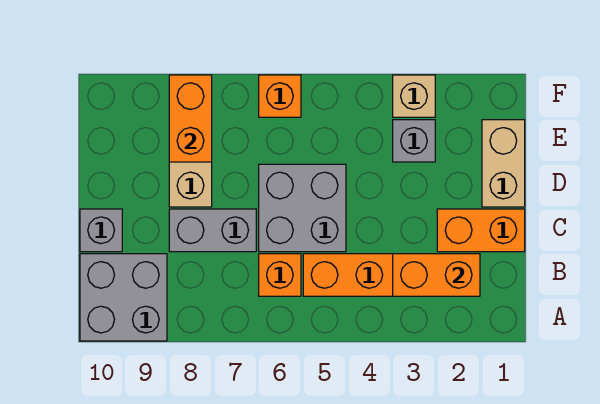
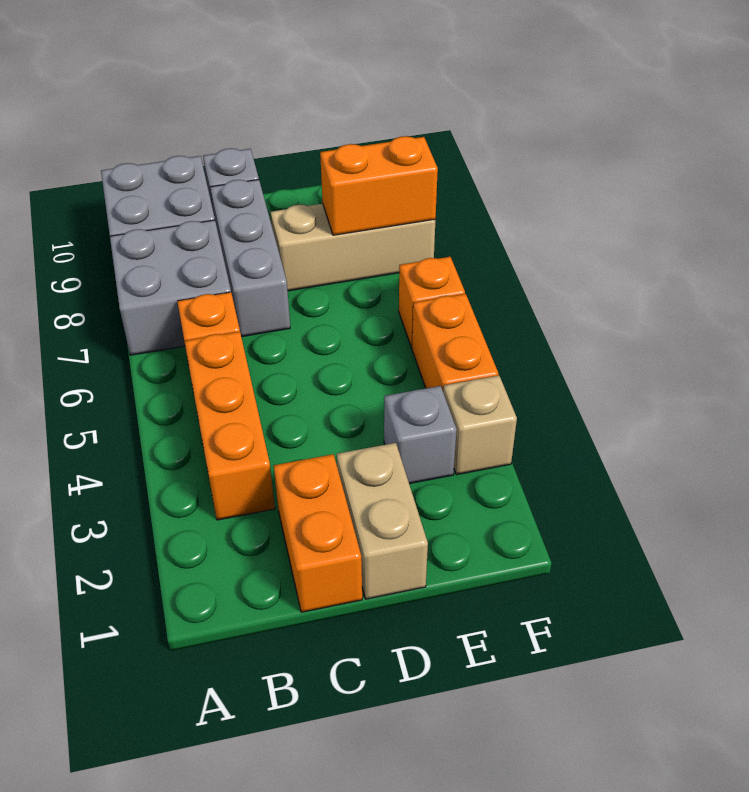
orange 1x2 brick [393,254,480,296] -> orange 1x2 brick moved to [412,294,499,390]
grey 2x2 brick [259,164,346,252] -> grey 2x2 brick moved to [110,220,231,355]
grey 1x2 brick [169,209,256,252] -> grey 1x3 brick [210,180,290,337]
tan 1x2 brick [482,120,525,207] -> tan 1x2 brick turned to [337,443,428,599]

